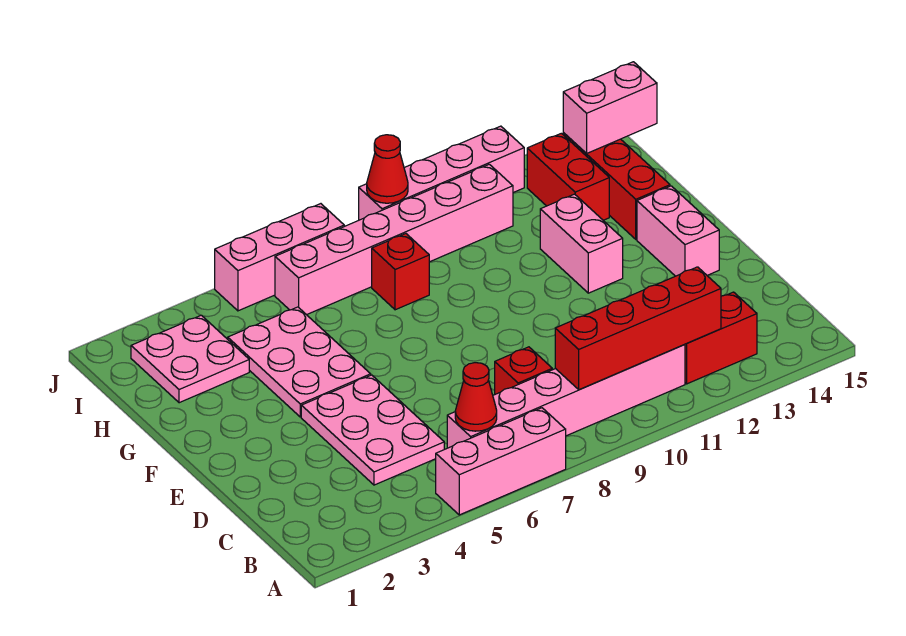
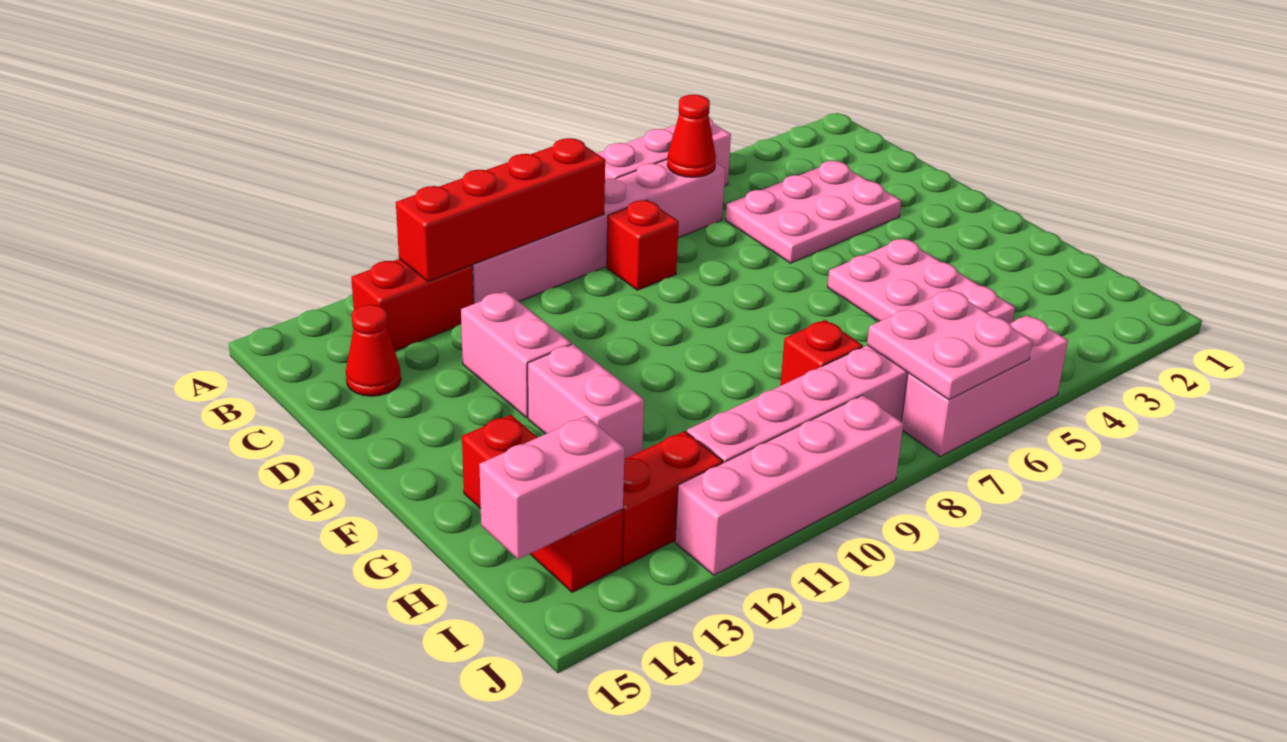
pink 2x3 plate [301,375,444,485] -> pink 2x3 plate turned to [726,161,901,263]
pink 1x2 brick [637,186,719,276] -> pink 1x2 brick moved to [461,292,571,418]
pink 2x2 plate [131,315,249,403] -> pink 2x2 plate moved to [867,289,1032,400]
red 1x2 brick [527,133,609,220] -> red 1x2 brick turned to [621,431,723,566]
red 1x1 cone [367,135,408,203] -> red 1x1 cone moved to [346,304,401,396]

